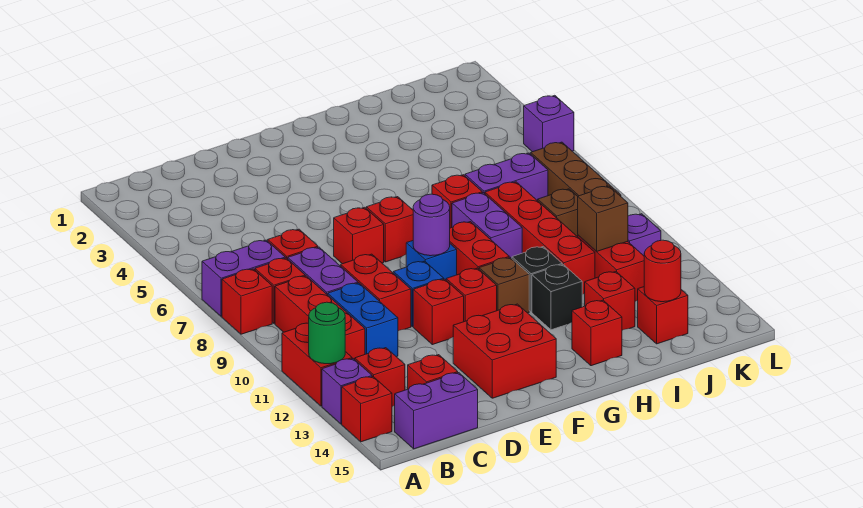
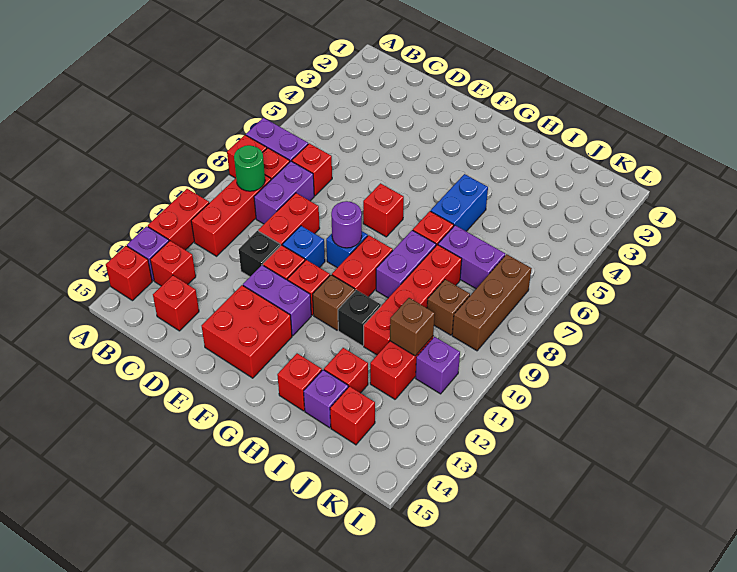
green 1x1 round brick [309,302,345,364] -> green 1x1 round brick moved to [234,145,265,191]
purple 1x2 brick [395,373,478,449] -> purple 1x2 brick moved to [243,265,311,336]
blue 1x2 brick [328,283,398,357] -> blue 1x2 brick moved to [431,174,488,231]
red 1x1 brick [334,207,384,264] -> none
black 1x1 brick [532,264,582,330] -> black 1x1 brick moved to [239,231,280,277]
red 1x1 round brick [644,240,681,302] -> none
purple 1x1 brick [524,95,574,152] -> purple 1x1 brick moved to [304,370,348,428]

